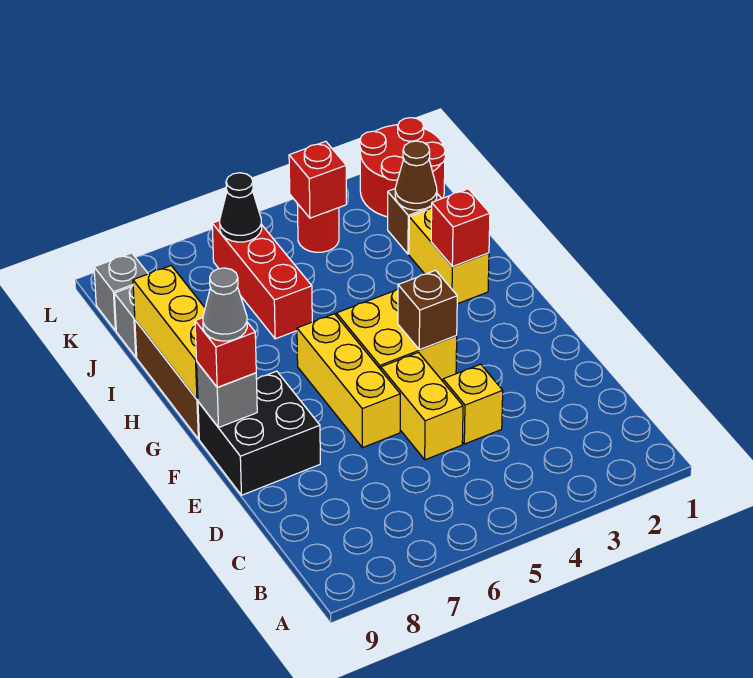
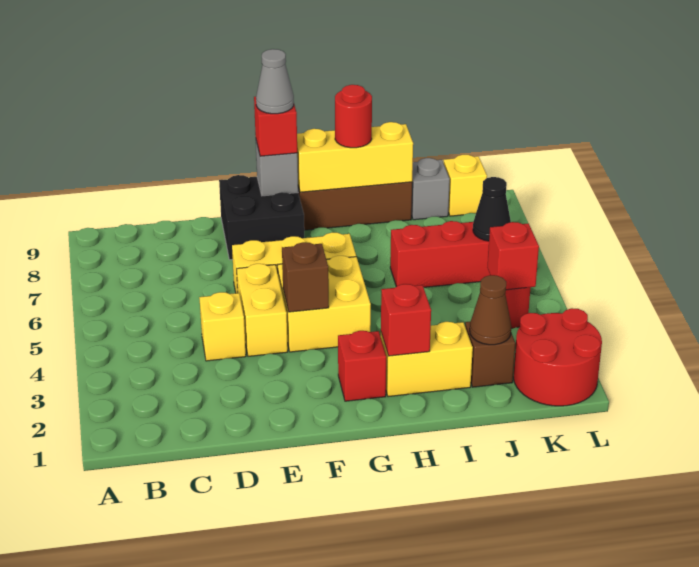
yellow 1x2 brick [381,352,463,460] -> yellow 1x2 brick turned to [237,264,288,356]
none -> red 1x1 brick [338,331,386,401]
none -> red 1x1 round brick [335,85,372,148]
grey 1x1 brick [94,253,148,331] -> yellow 1x1 brick [444,155,487,216]

